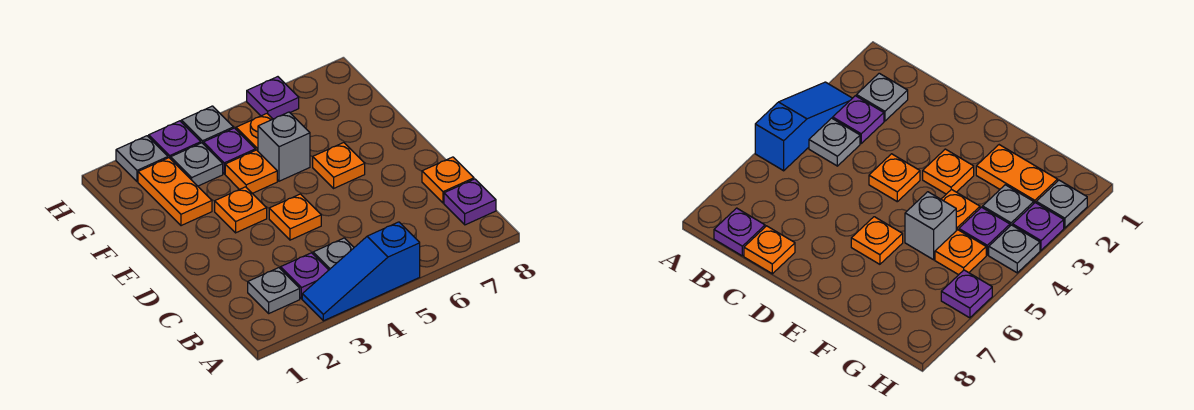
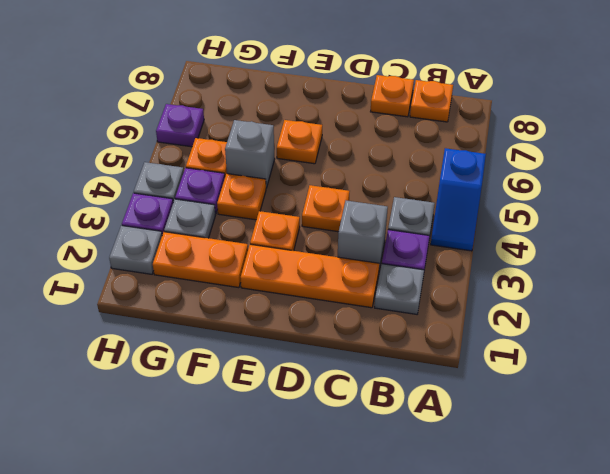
blue 1x3 slope [302,222,420,321] -> blue 1x2 slope [431,148,486,251]
purple 1x1 plate [444,179,496,225] -> orange 1x1 plate [410,80,453,122]
none -> orange 1x3 plate [240,244,379,308]
none -> grey 1x1 brick [338,201,388,269]

